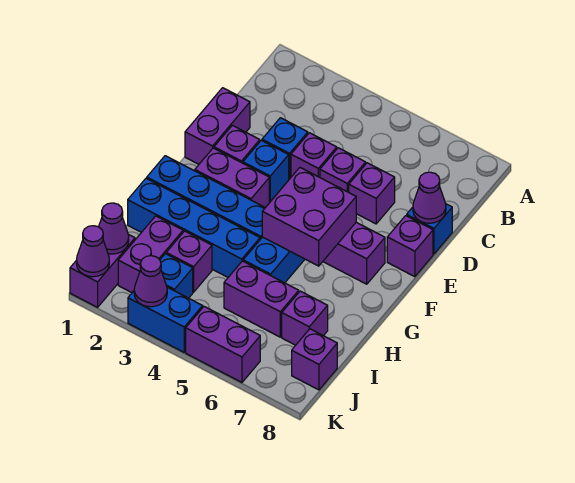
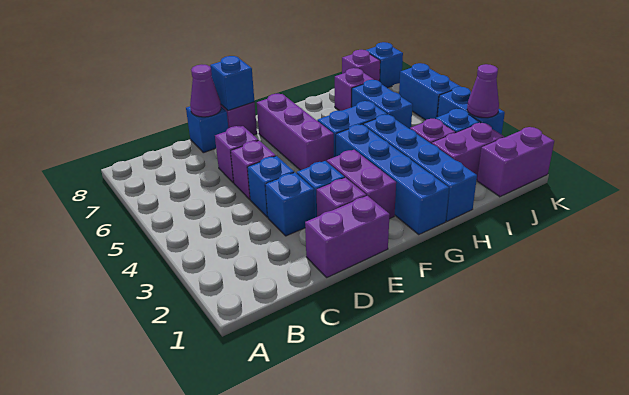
purple 1x1 brick [291,133,337,177] -> blue 1x1 brick [247,156,294,217]
none -> blue 1x1 brick [210,56,254,111]
purple 2x2 brick [262,168,356,266] -> none
purple 1x2 brick [224,261,299,337] -> blue 1x2 brick [352,80,413,129]
purple 1x1 cone [99,203,129,254] -> none
purple 1x1 cone [77,226,109,277] -> none
purple 1x2 brick [186,307,260,382] -> blue 1x2 brick [399,63,461,120]
none -> blue 1x1 brick [366,42,403,88]

